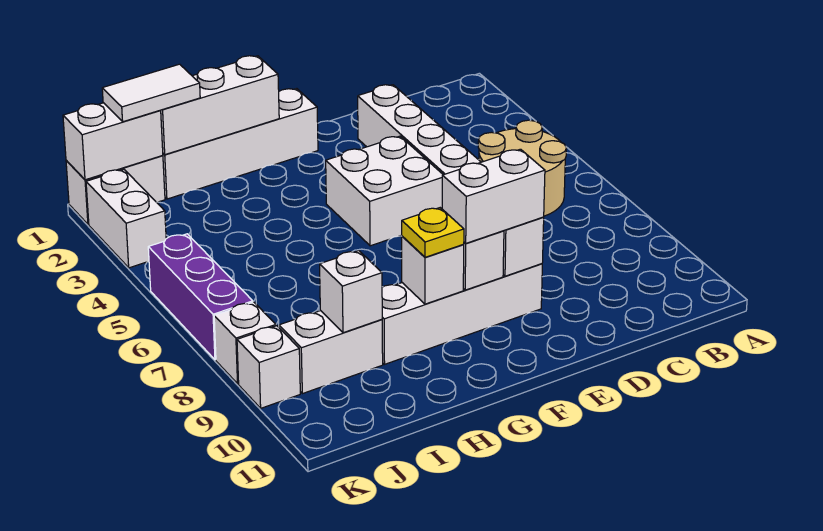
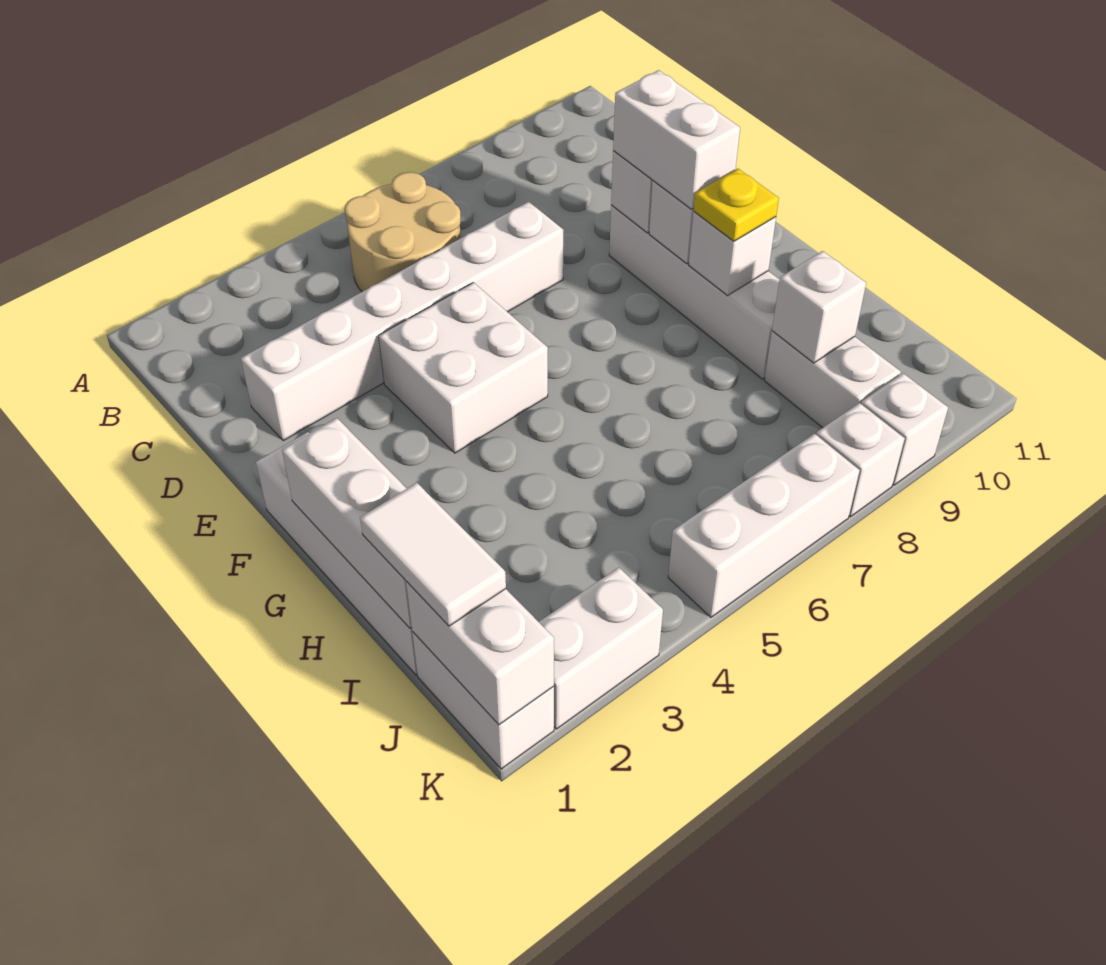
purple 1x3 brick [148,234,253,360] -> white 1x3 brick [668,434,860,617]

